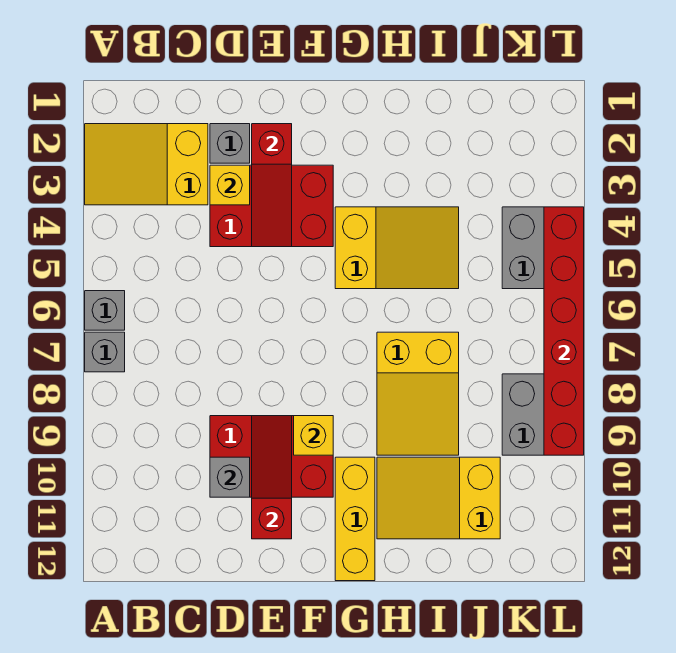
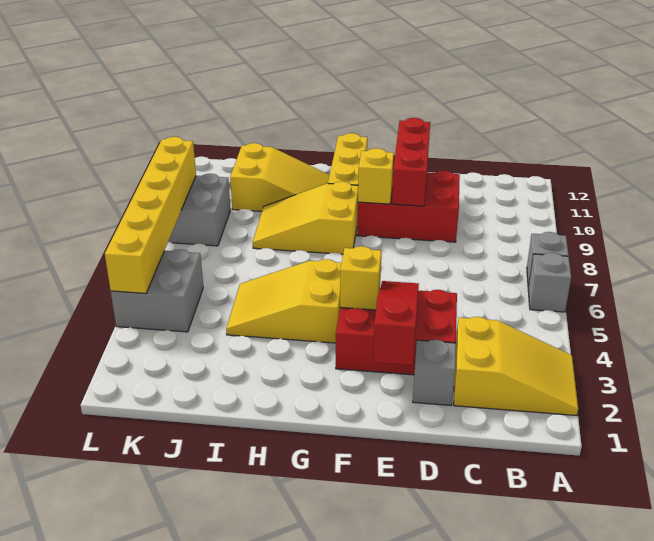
yellow 1x1 brick [210,165,250,205] -> yellow 1x1 brick moved to [340,246,381,310]
grey 1x1 brick [210,457,250,497] -> none
red 1x3 slope [252,416,292,539] -> red 1x3 brick [392,118,430,206]
yellow 2x3 slope [377,332,459,455] -> yellow 2x3 slope turned to [253,182,358,254]
red 1x6 brick [544,207,584,455] -> yellow 1x6 brick [105,137,196,293]

